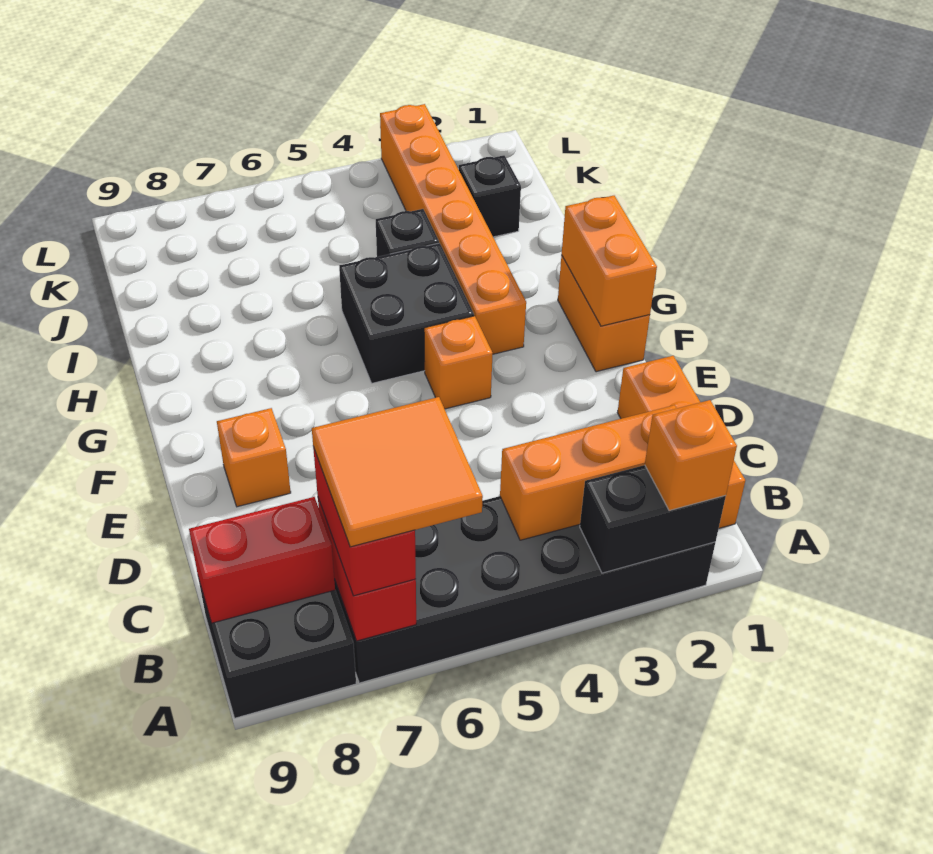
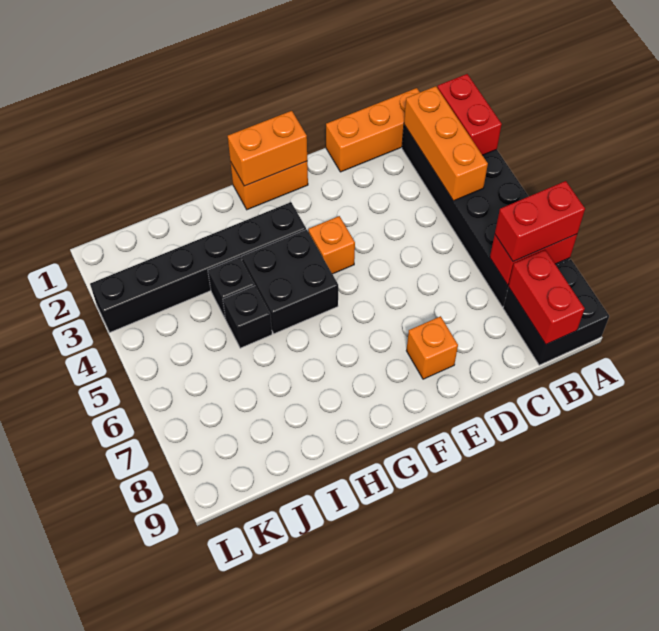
black 1x2 brick [580,465,726,573] -> red 1x2 brick [437,74,502,155]
orange 1x1 brick [645,400,737,511] -> none
orange 2x2 tile [312,397,483,547] -> none
orange 1x6 brick [380,104,526,354] -> black 1x6 brick [90,202,306,332]
black 1x1 brick [459,155,521,237] -> black 1x1 brick moved to [223,286,272,348]

